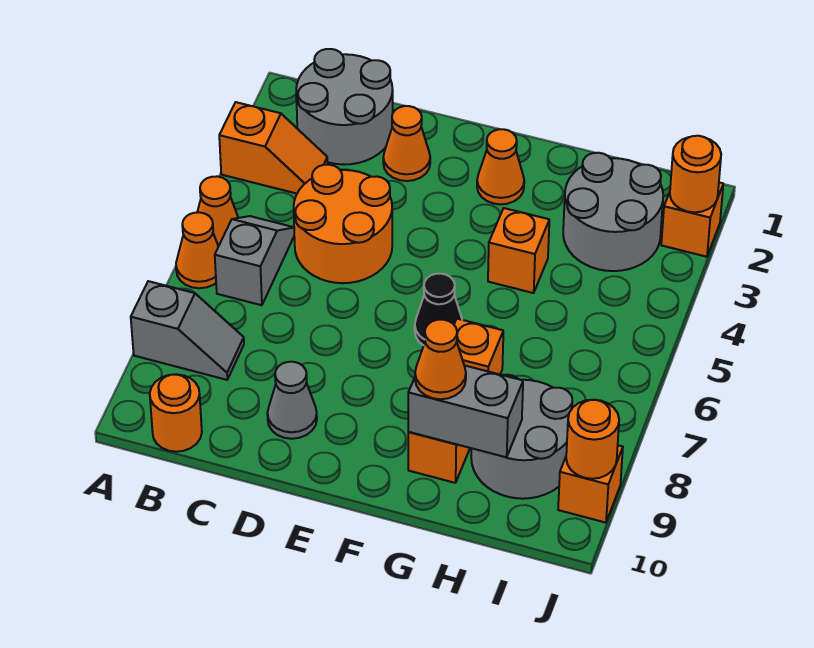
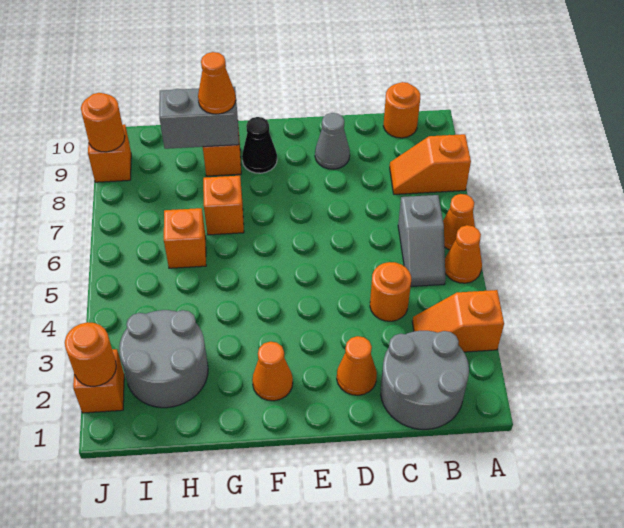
grey 1x2 slope [131,281,244,380] -> orange 1x2 slope [390,134,471,194]
orange 2x2 round brick [294,165,392,283] -> orange 1x1 round brick [370,262,411,321]
black 1x1 cone [415,274,462,345] -> black 1x1 cone moved to [242,117,277,173]
orange 1x1 brick [488,208,549,293] -> orange 1x1 brick moved to [164,208,206,268]
grey 2x2 round brick [471,375,572,499] -> none

